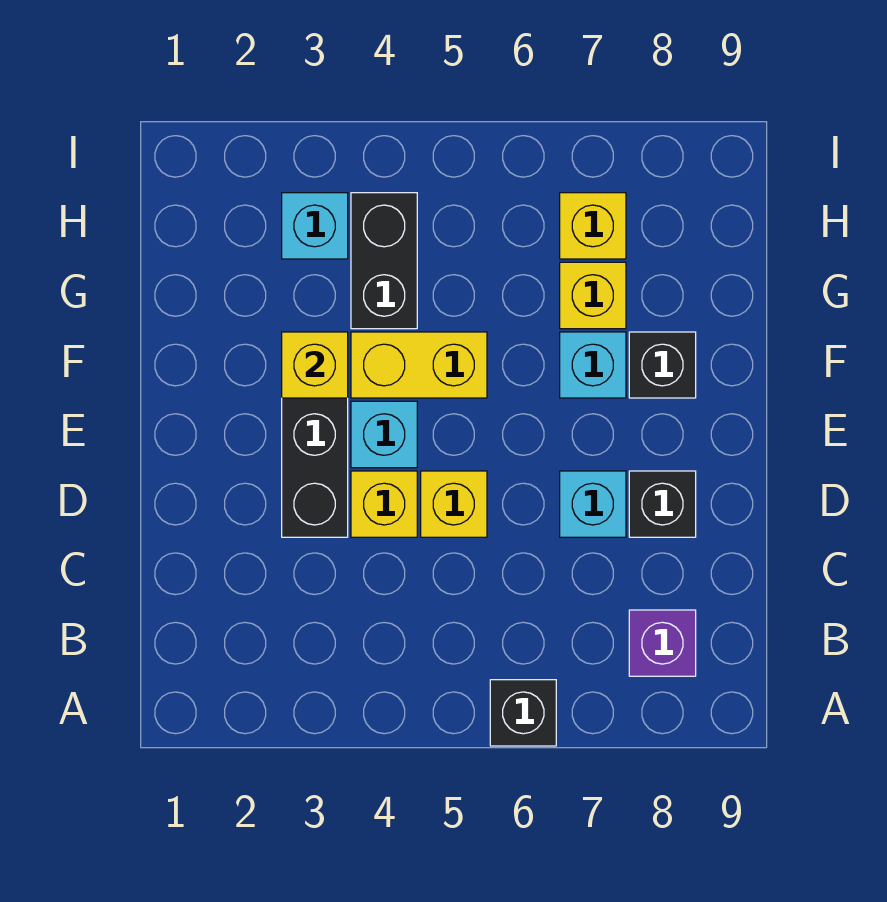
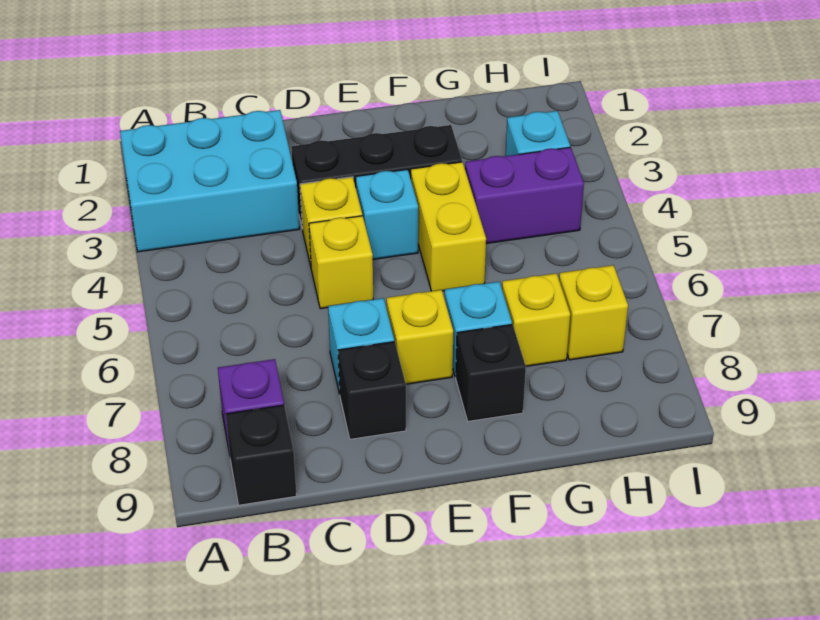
none -> cyan 2x3 brick [120,110,299,252]
black 1x1 brick [490,680,556,746] -> black 1x1 brick moved to [226,405,297,505]
yellow 1x1 brick [282,332,348,398] -> yellow 1x1 brick moved to [387,290,453,384]
black 1x2 brick [351,193,417,329] -> purple 1x2 brick [465,147,584,244]

